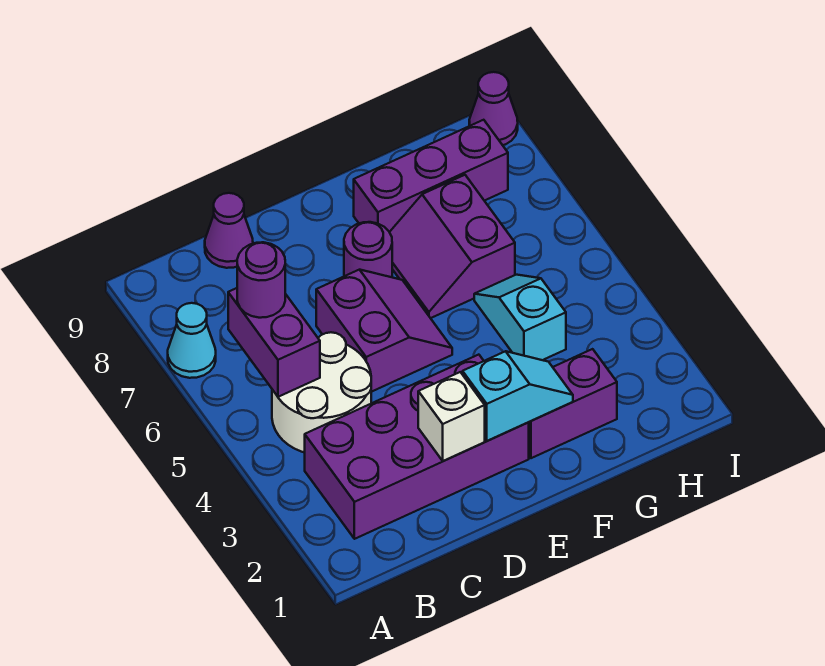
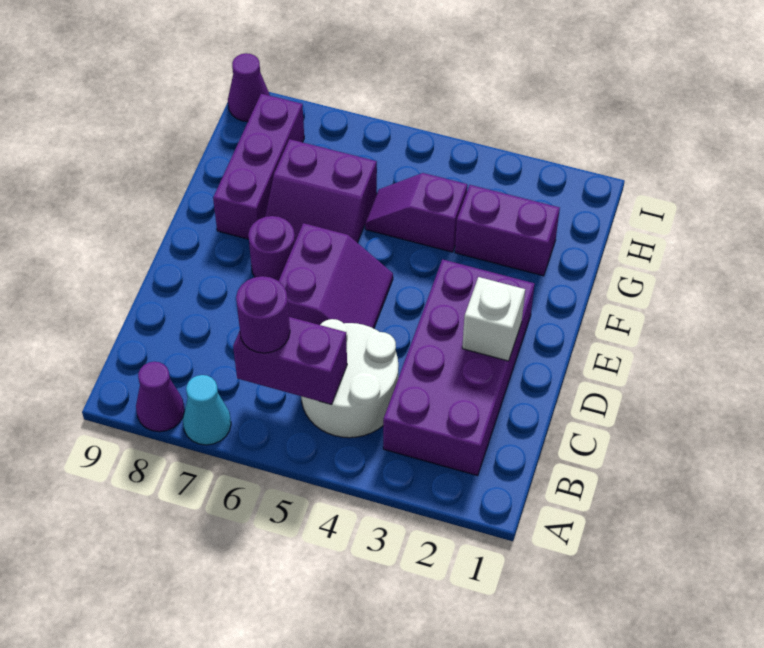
purple 1x1 cone [205,193,253,268] -> purple 1x1 cone moved to [136,362,184,432]
purple 2x2 slope [316,270,452,392] -> purple 2x2 slope turned to [279,223,393,328]
cyan 1x2 slope [463,351,573,441] -> none
purple 1x2 brick [529,349,617,458] -> purple 1x2 brick turned to [455,185,560,276]
cyan 1x2 slope [474,275,566,360] -> purple 1x2 slope [365,173,467,252]

